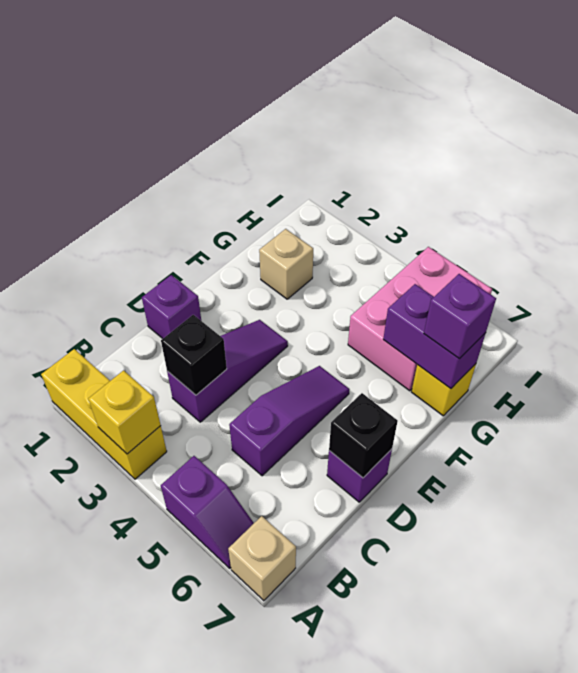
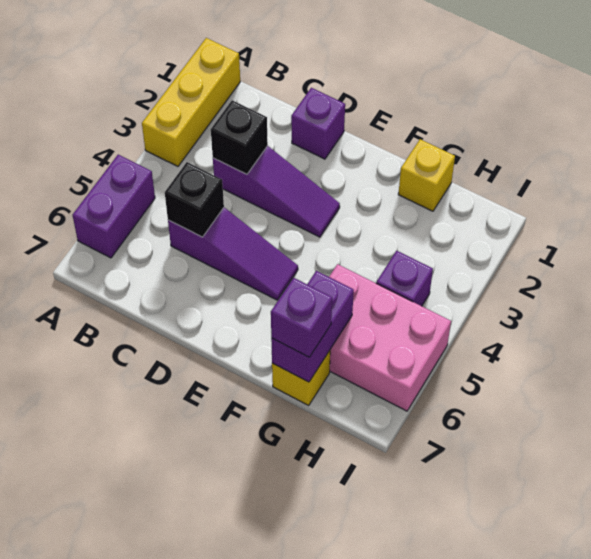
yellow 1x1 brick [88,370,161,454] -> yellow 1x1 brick moved to [398,139,455,211]
purple 1x2 slope [161,456,254,568] -> purple 1x2 brick [73,155,155,258]
tan 1x1 brick [228,516,296,601] -> none
purple 1x1 brick [327,449,392,502] -> purple 1x1 brick moved to [376,251,433,306]
black 1x1 brick [329,393,398,478] -> black 1x1 brick moved to [165,162,224,237]
tan 1x1 brick [259,229,313,299] -> none

